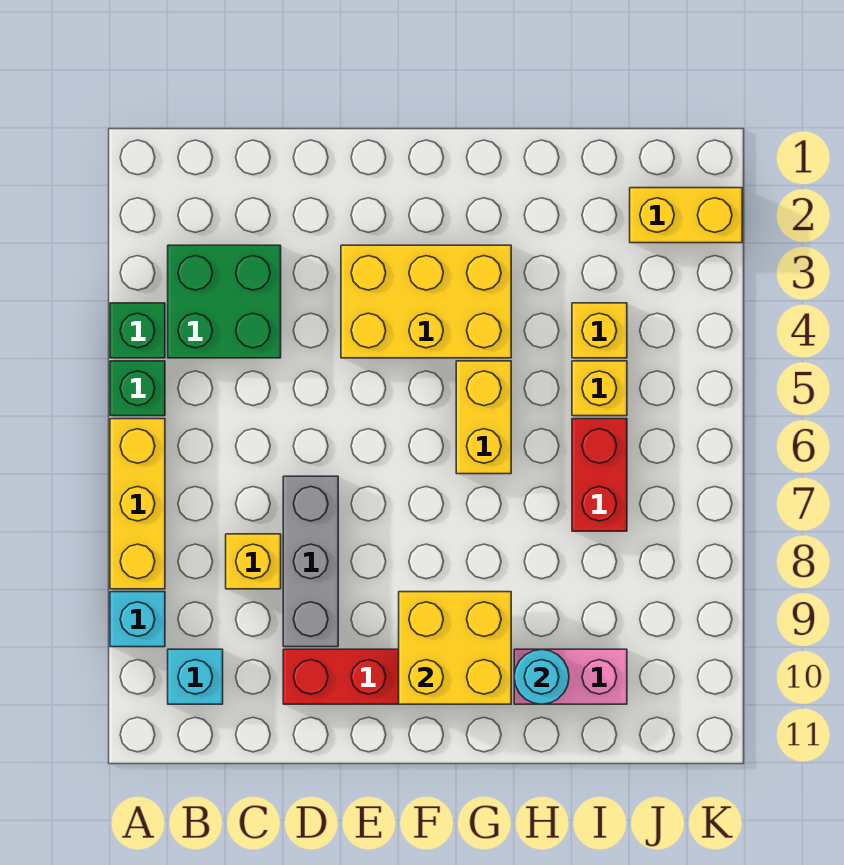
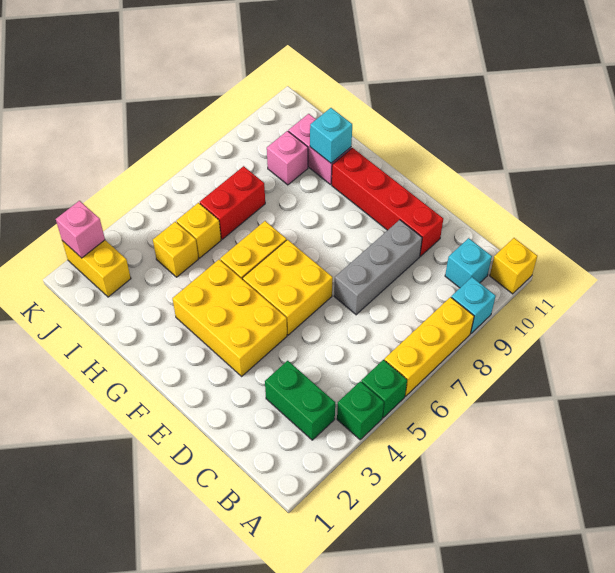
green 2x2 brick [168,245,281,358] -> green 1x2 brick [265,361,335,440]
yellow 1x1 brick [226,534,281,589] -> yellow 1x1 brick moved to [490,238,537,294]
yellow 2x2 brick [399,592,511,704] -> yellow 2x2 brick moved to [243,240,333,335]
cyan 1x1 round brick [514,650,569,704] -> cyan 1x1 brick [310,108,352,163]
none -> pink 1x1 brick [267,131,308,185]
none -> pink 1x1 brick [56,201,105,258]

